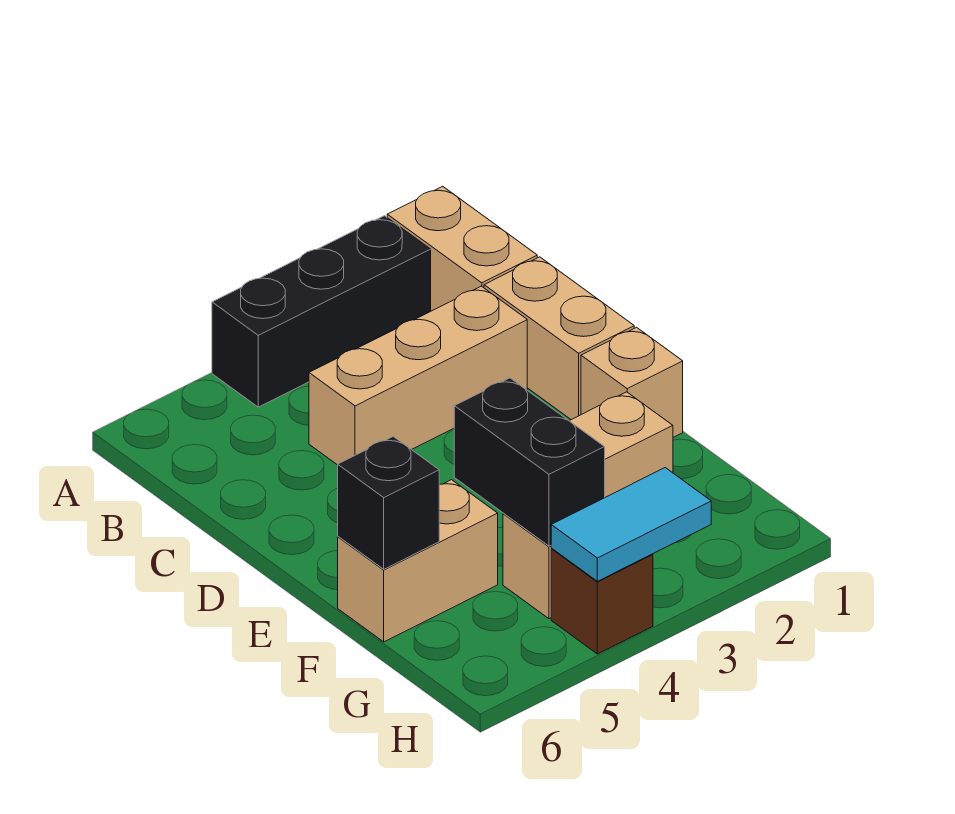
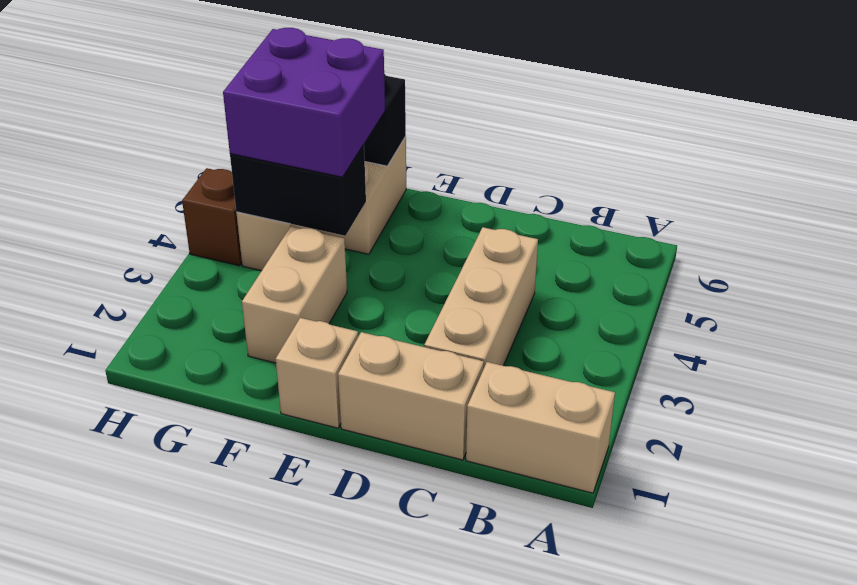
black 1x3 brick [212,216,431,407] -> none
none -> purple 2x2 brick [223,28,385,177]
cyan 1x2 tile [551,468,711,581] -> none

